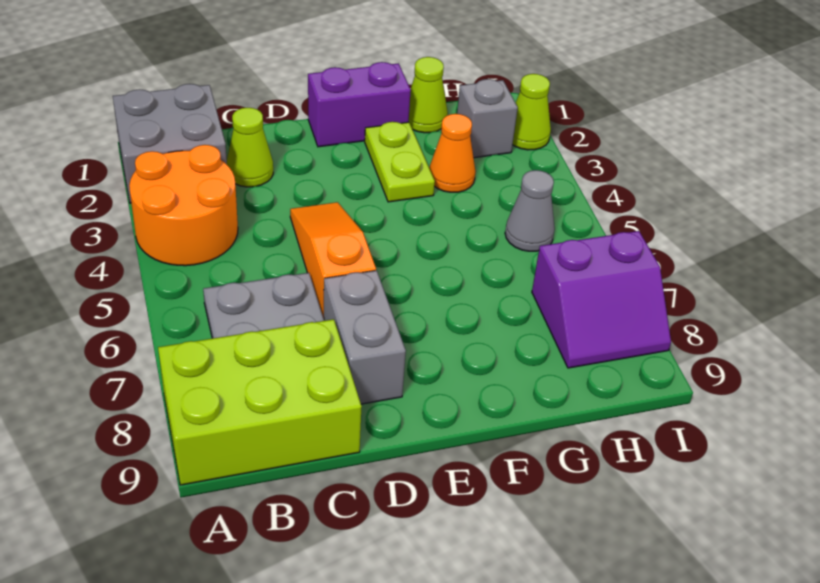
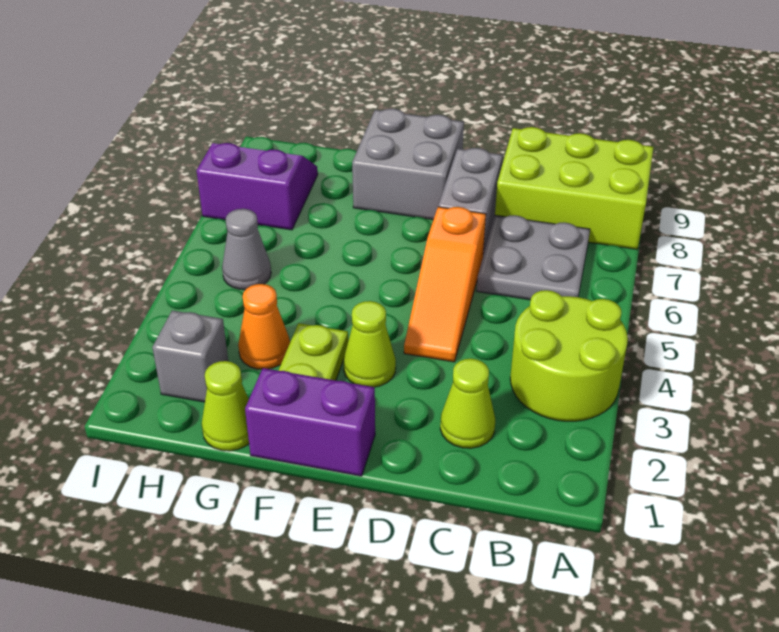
grey 2x2 brick [113,84,227,203] -> grey 2x2 brick moved to [352,109,464,220]
orange 2x2 round brick [129,145,238,266] -> lime 2x2 round brick [510,290,628,421]
lime 1x1 cone [513,74,551,150] -> lime 1x1 cone moved to [343,301,396,387]

